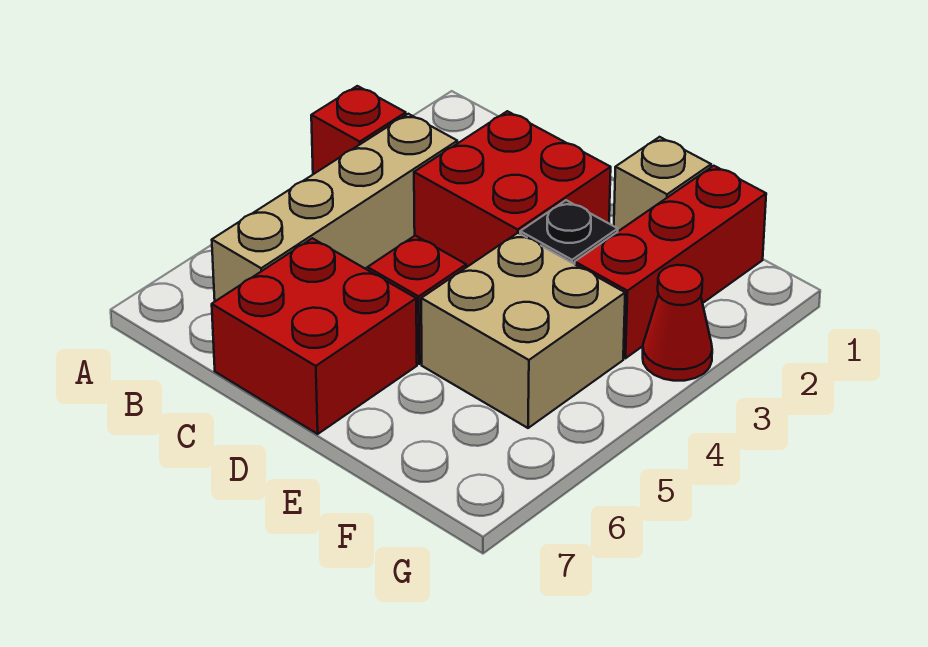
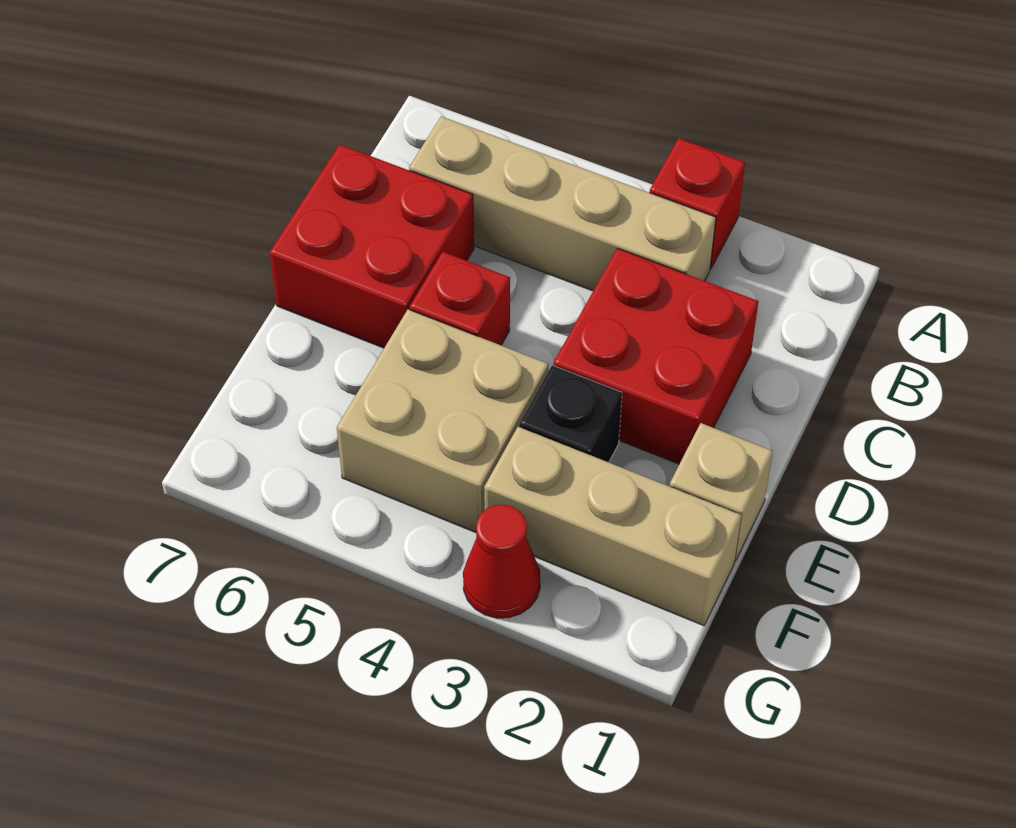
red 1x3 brick [575,166,766,358] -> tan 1x3 brick [484,427,741,626]

